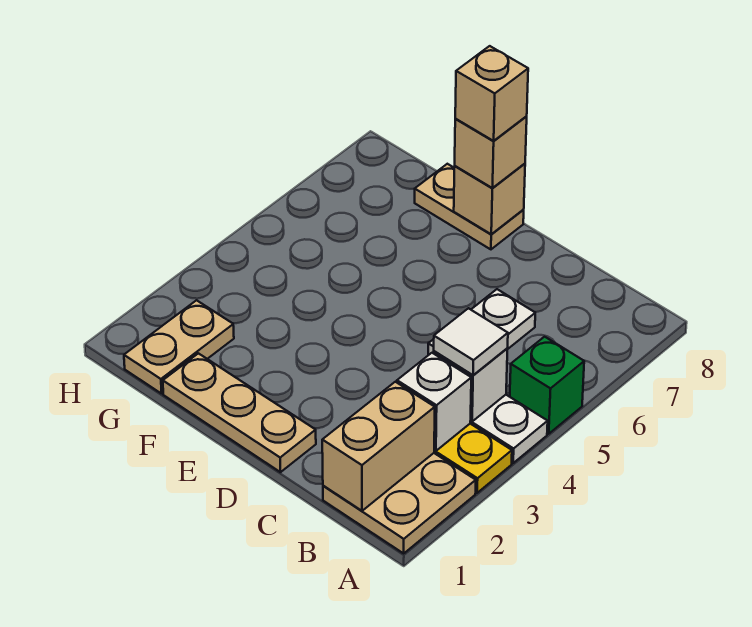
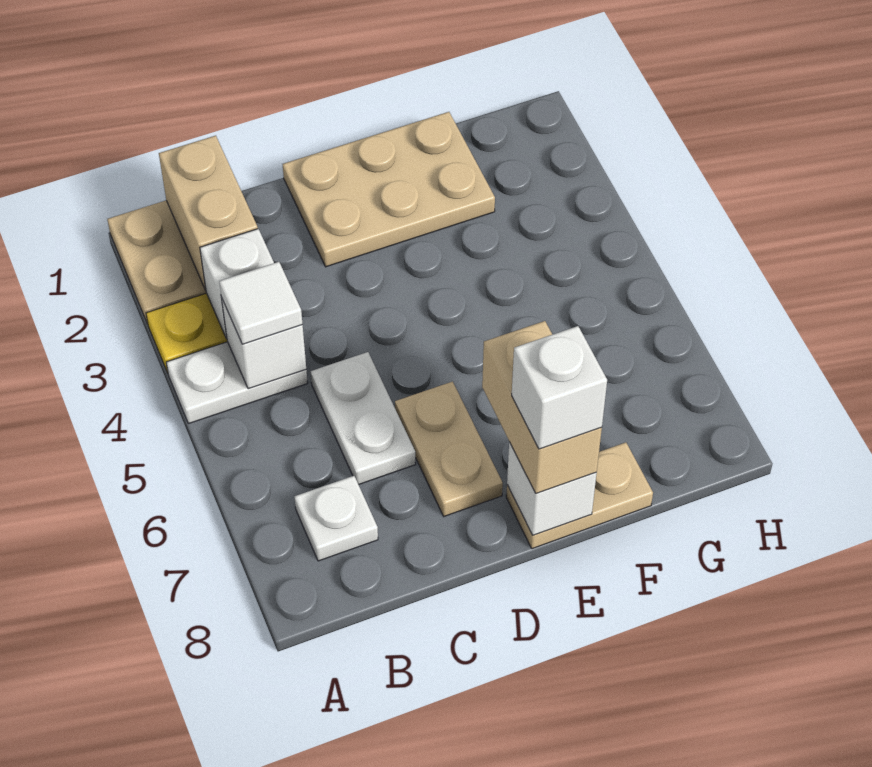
green 1x1 brick [510,337,584,434] -> none
none -> white 1x1 plate [294,476,378,561]
tan 1x3 plate [163,353,316,472] -> tan 2x3 plate [283,112,495,267]
tan 1x1 brick [454,164,525,234] -> white 1x1 brick [507,442,597,535]
tan 1x1 brick [455,117,527,188] -> tan 1x2 brick [482,321,602,493]
tan 1x1 brick [455,46,528,141] -> white 1x1 brick [512,326,607,449]
tan 1x2 plate [124,300,234,394] -> tan 1x2 plate moved to [395,382,503,516]

